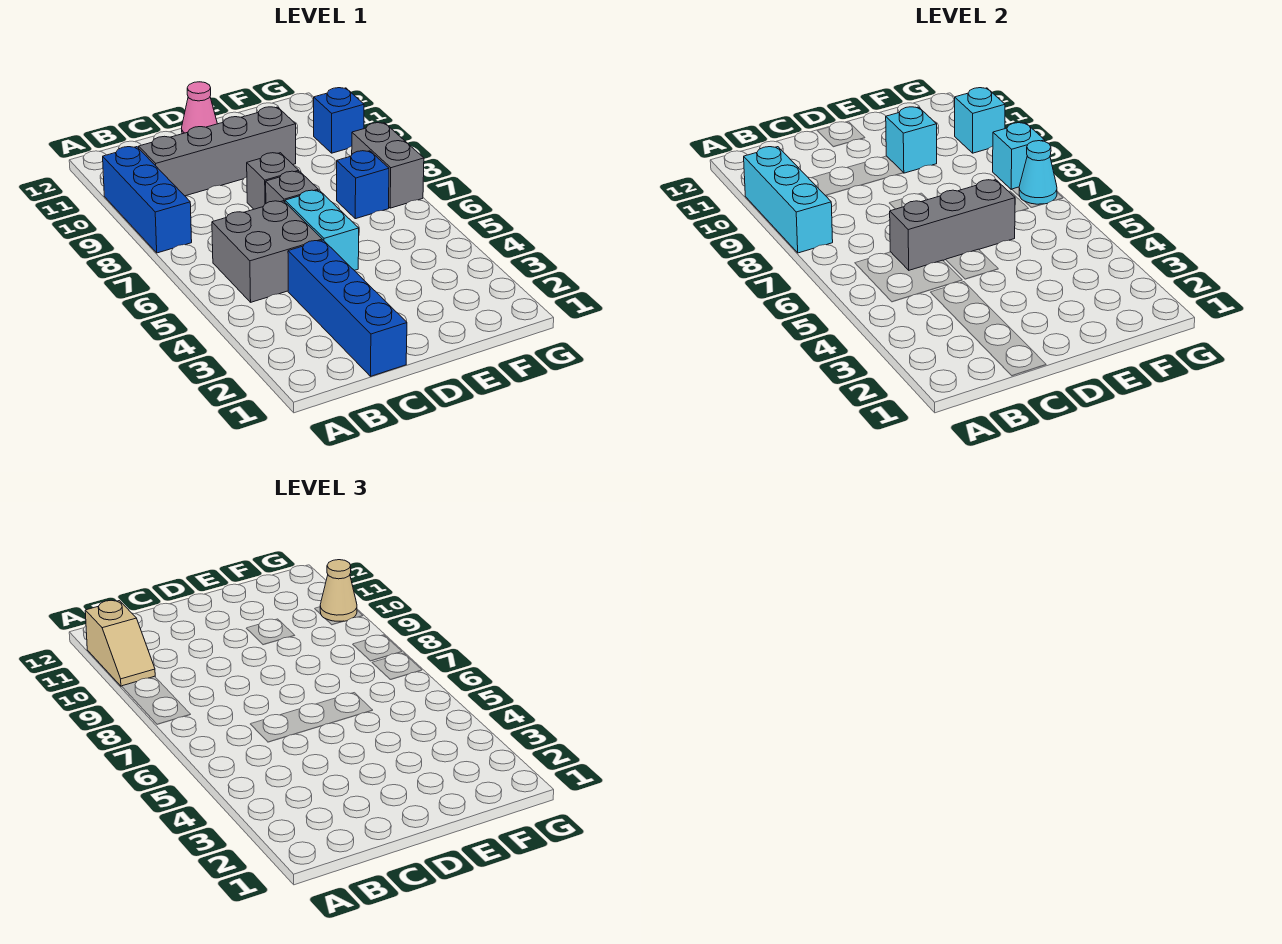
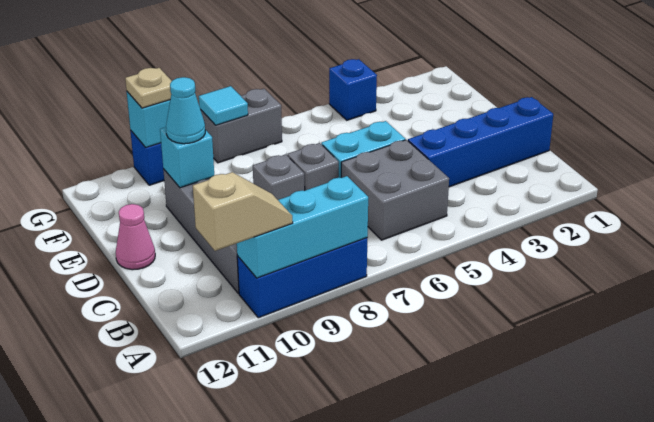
grey 1x3 brick [890,180,1015,270] -> none
blue 1x1 brick [337,151,389,219] -> blue 1x1 brick moved to [329,59,377,120]
cyan 1x1 cone [1019,141,1057,204] -> cyan 1x1 cone moved to [166,77,205,144]
cyan 1x1 brick [993,123,1045,189] -> cyan 1x1 tile [199,86,248,125]
tan 1x1 cone [320,560,357,621] -> tan 1x1 plate [125,68,172,108]

